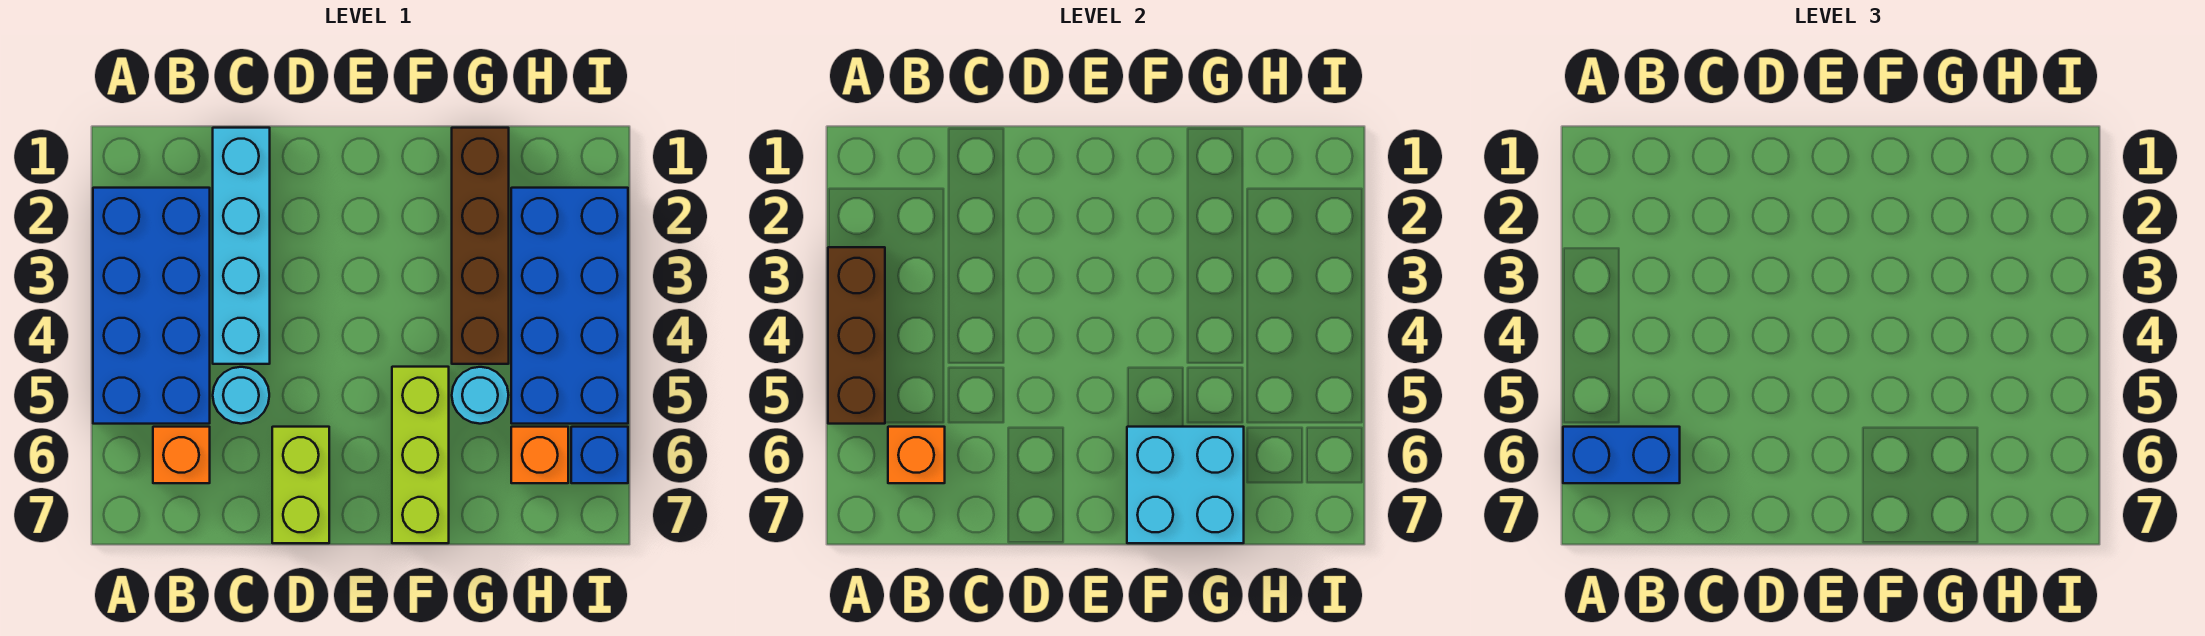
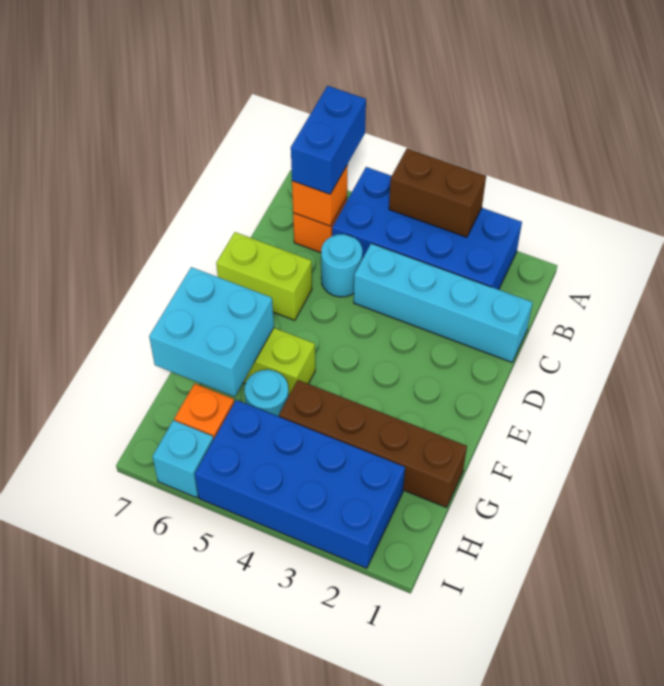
brown 1x3 brick [828,247,885,424] -> brown 1x2 brick [389,148,486,237]
blue 1x1 brick [571,427,628,483] -> cyan 1x1 brick [153,420,214,498]

